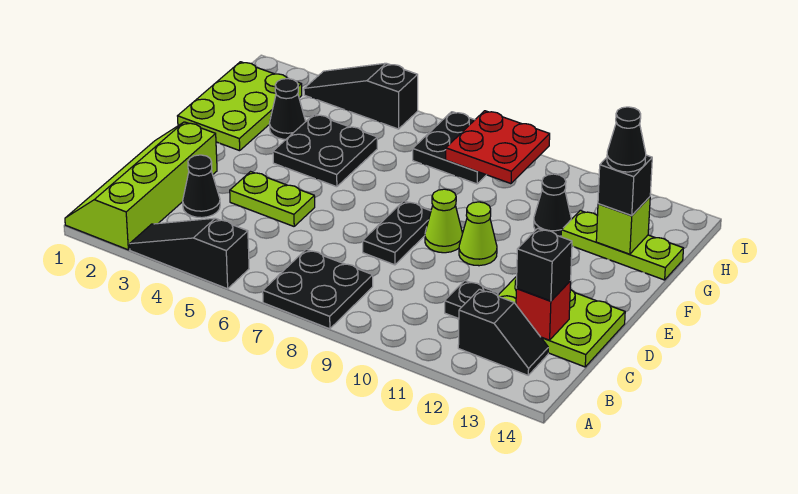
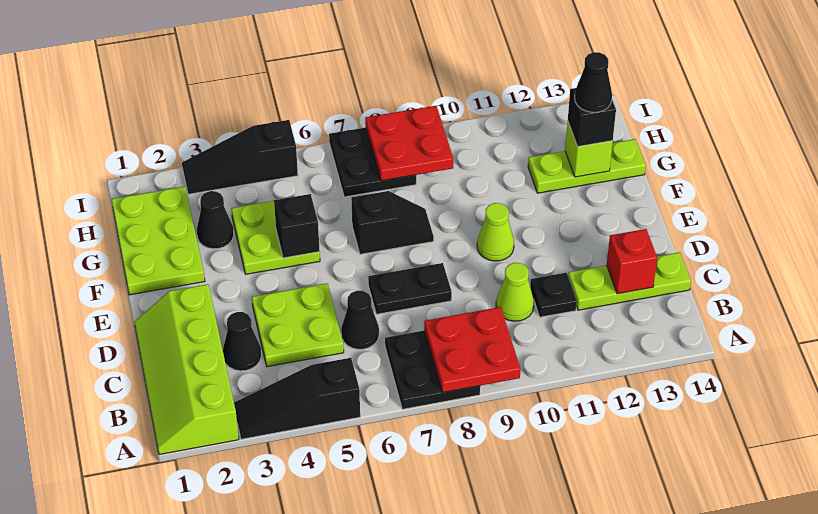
none -> red 2x2 plate [424,307,521,392]
black 1x2 slope [458,289,548,375] -> black 1x2 slope moved to [351,191,434,254]
lime 2x3 plate [498,276,625,367] -> lime 1x3 plate [568,252,691,310]
black 1x1 brick [516,228,572,301] -> black 1x1 brick moved to [274,194,320,258]
lime 1x2 plate [230,172,315,226] -> lime 2x2 plate [252,283,344,367]
black 1x2 plate [363,201,431,265] -> black 1x2 plate turned to [368,263,452,314]
lime 1x1 cone [425,189,463,253] -> lime 1x1 cone moved to [496,263,534,321]
black 2x2 plate [273,114,377,187] -> lime 2x2 plate [231,201,320,274]
black 1x1 cone [534,174,571,236] -> black 1x1 cone moved to [341,291,379,349]

